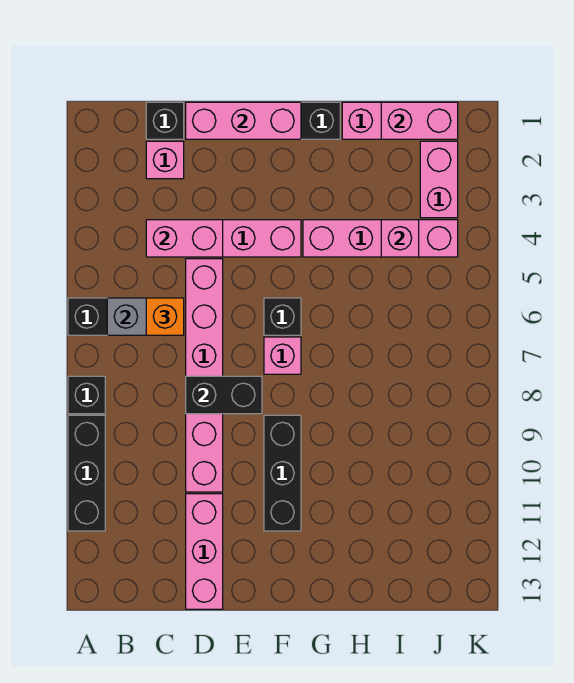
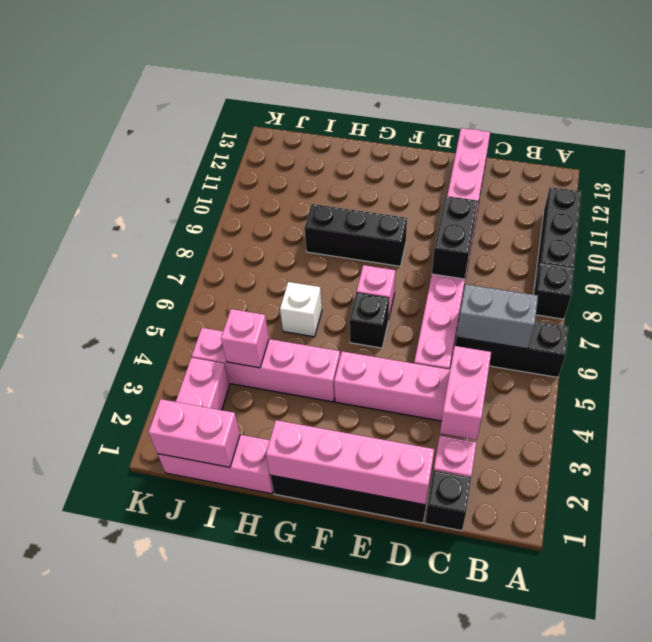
pink 1x2 brick [146,220,223,257] -> pink 1x2 brick turned to [440,346,491,440]
orange 1x1 brick [146,298,184,335] -> none
pink 1x3 brick [186,102,301,139] -> pink 1x4 brick [266,420,434,505]
black 1x2 brick [186,376,262,414] -> black 1x2 brick turned to [432,196,478,279]
black 1x3 brick [264,415,301,531] -> black 1x3 brick turned to [304,204,407,266]
none -> white 1x1 brick [280,282,322,337]

